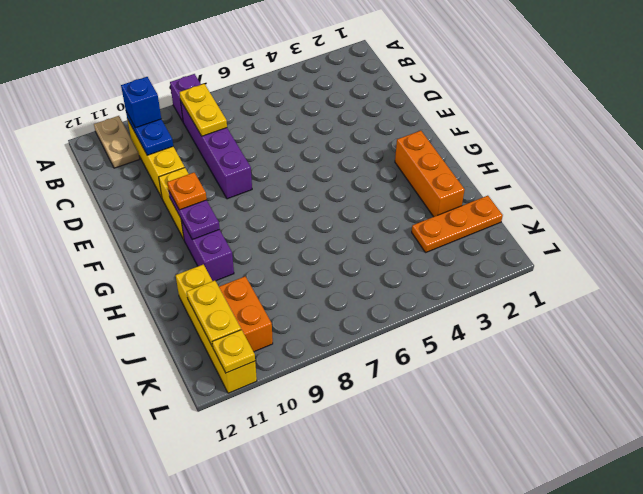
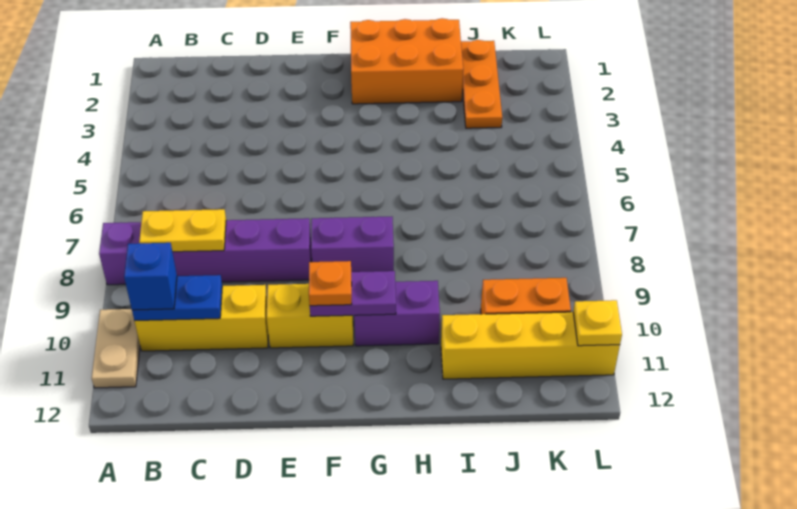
tan 1x2 plate [94,116,140,168] -> tan 1x2 plate turned to [92,309,140,388]
none -> purple 1x2 brick [311,217,394,272]
orange 1x3 brick [395,131,465,217] -> orange 2x3 brick [350,18,463,104]
yellow 1x2 plate [187,281,241,347] -> none

